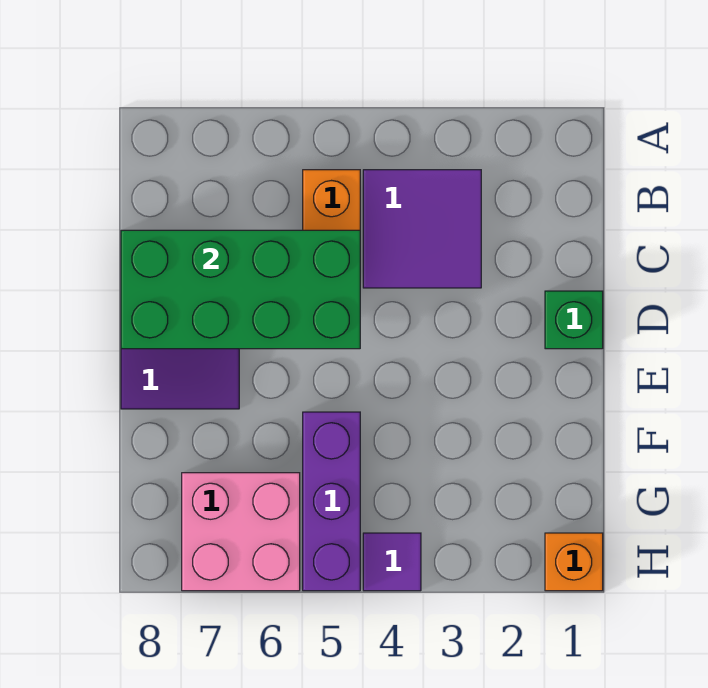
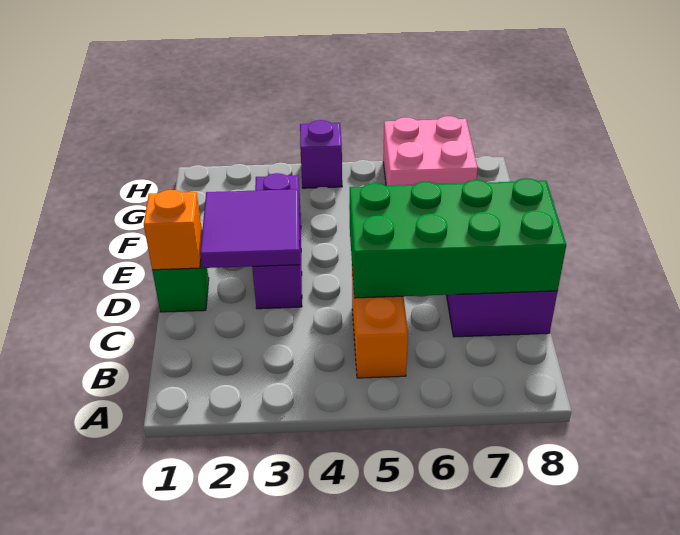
purple 2x2 tile [363,170,481,288] -> purple 2x2 tile moved to [200,189,300,268]
purple 1x3 brick [303,412,360,591] -> purple 1x3 brick moved to [252,173,302,309]
orange 1x1 brick [545,533,603,591] -> orange 1x1 brick moved to [144,190,202,270]
purple 1x1 tile [363,533,421,591] -> purple 1x1 brick [300,120,342,188]

